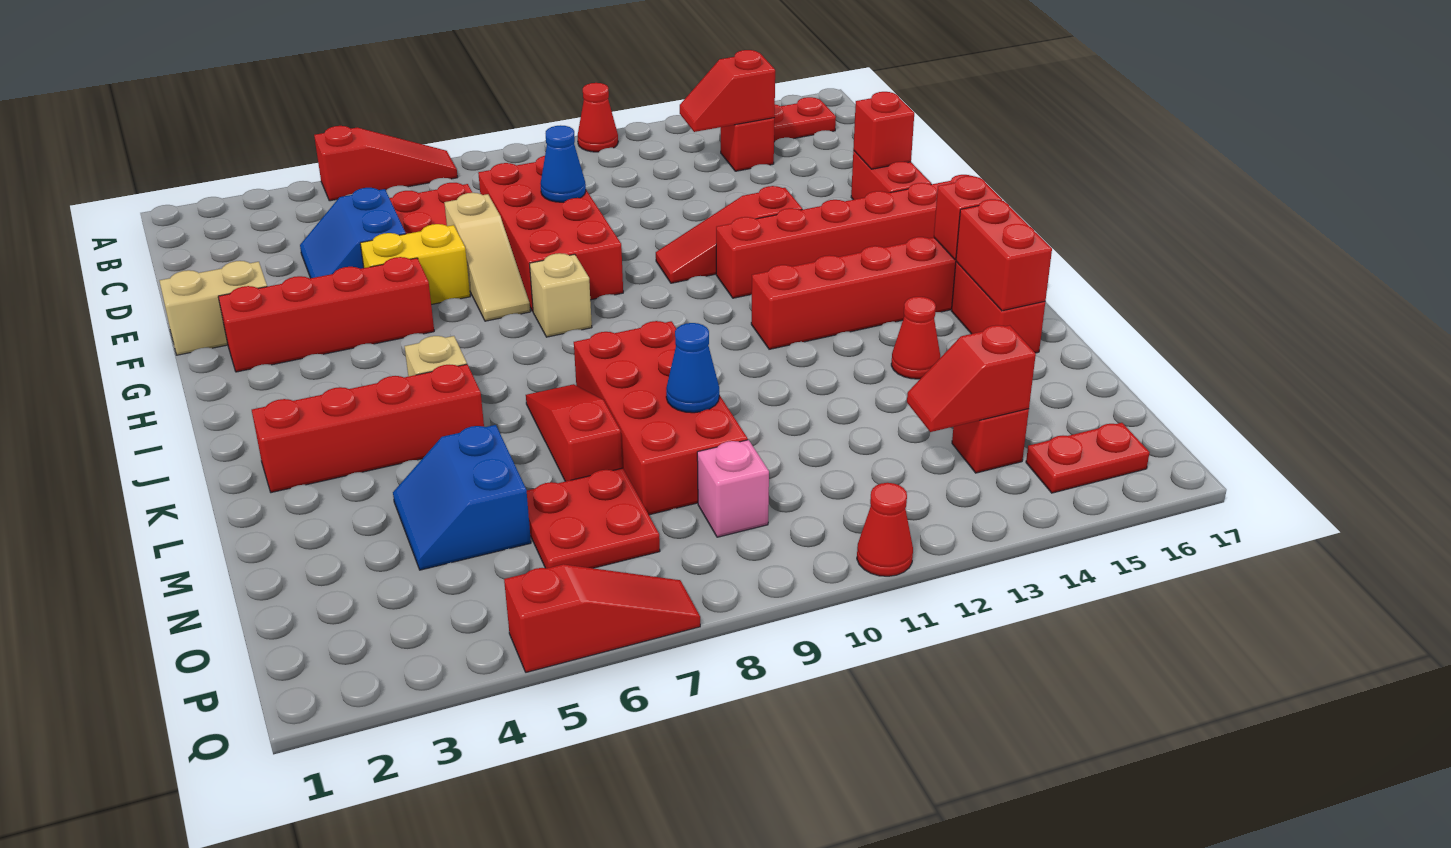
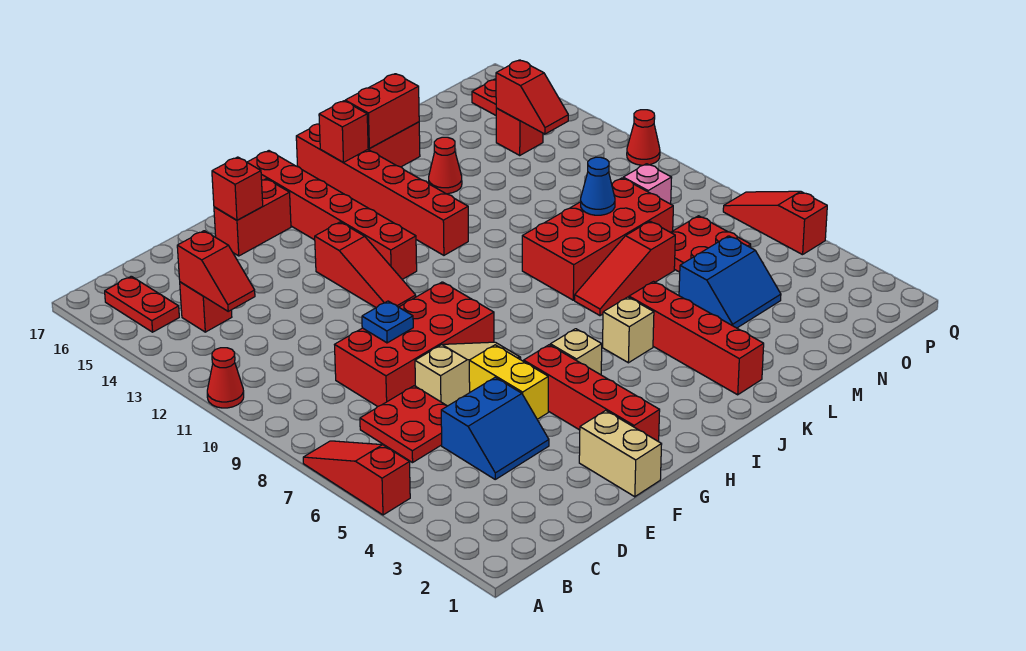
blue 1x1 cone [540,125,586,202] -> blue 1x1 plate [362,301,413,343]
tan 1x1 brick [529,253,592,337] -> tan 1x1 brick moved to [550,329,602,375]

